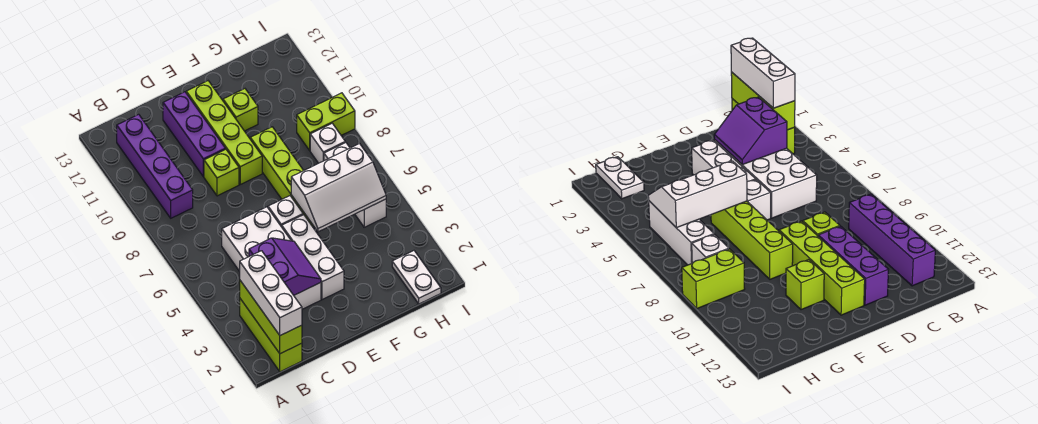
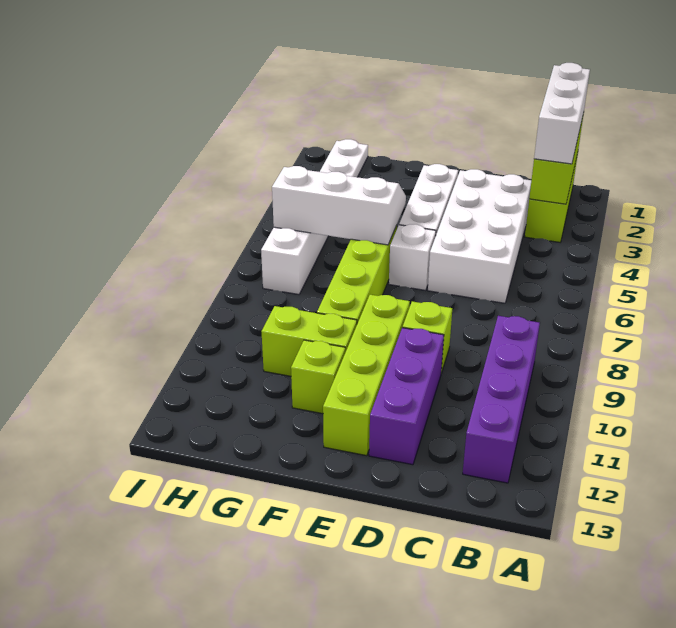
purple 2x2 slope [249,238,321,295] -> none
white 1x1 brick [310,123,345,163] -> none
lime 1x2 brick [297,93,355,151] -> lime 1x2 brick moved to [262,306,357,376]

